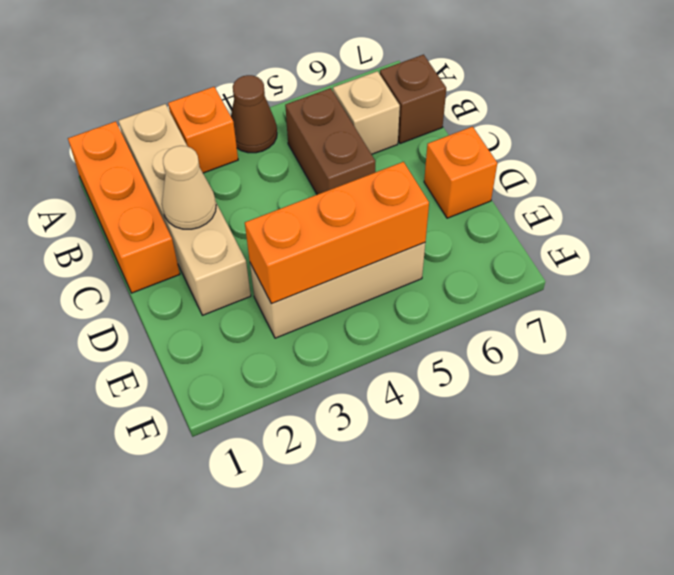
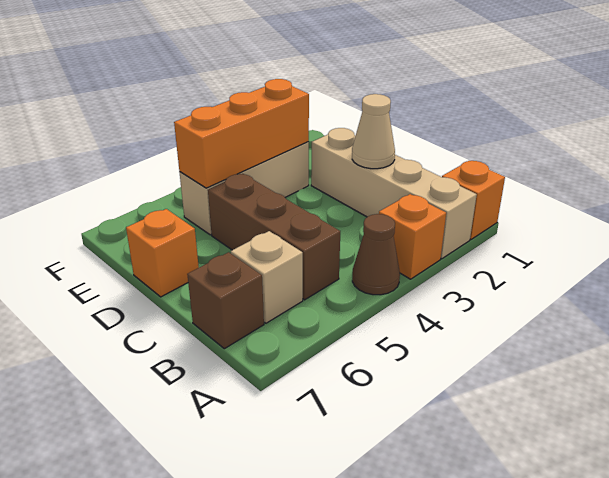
orange 1x3 brick [68,121,180,293] -> orange 1x1 brick [442,161,505,239]
brown 1x2 brick [285,88,376,195] -> brown 1x3 brick [208,174,340,300]

